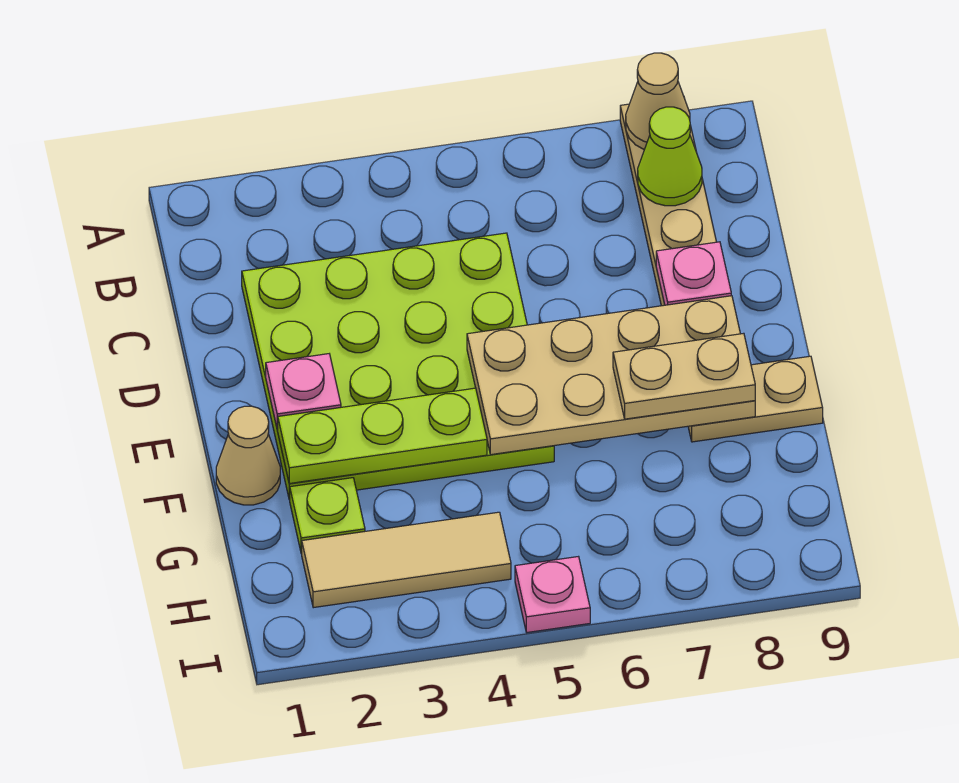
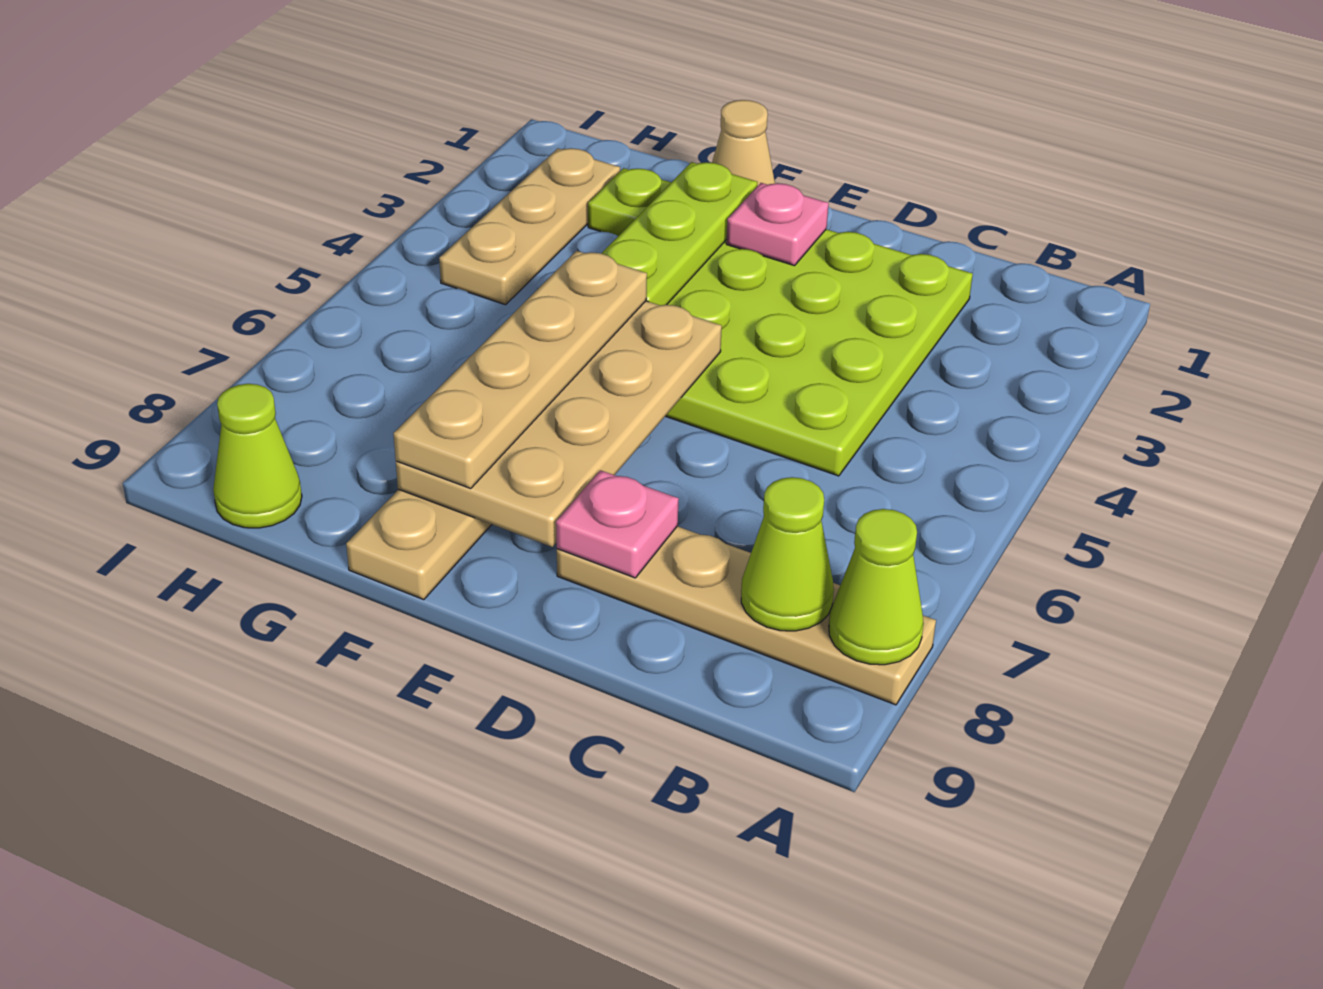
tan 1x1 cone [626,53,690,150] -> lime 1x1 cone [829,509,924,665]
tan 1x2 plate [613,333,755,419] -> tan 1x4 plate [393,251,647,488]
tan 1x3 tile [302,512,511,608] -> tan 1x3 plate [439,148,620,305]
none -> lime 1x1 cone [213,384,302,528]
pink 1x1 plate [515,557,590,632] -> none

